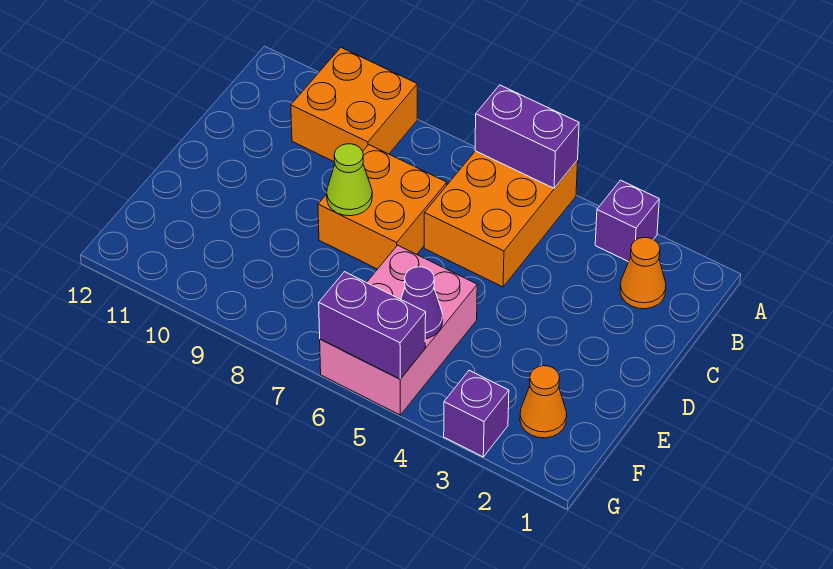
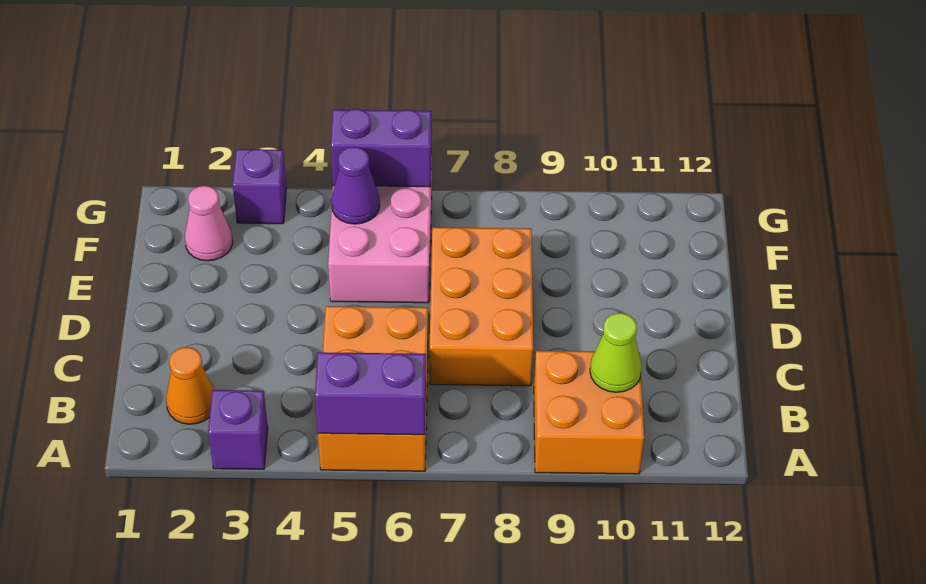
orange 2x2 brick [318,145,447,269] -> orange 2x3 brick [430,227,533,386]
lime 1x1 cone [327,144,372,216] -> lime 1x1 cone moved to [590,313,642,392]
orange 1x1 cone [520,366,567,438] -> pink 1x1 cone [185,186,233,261]

